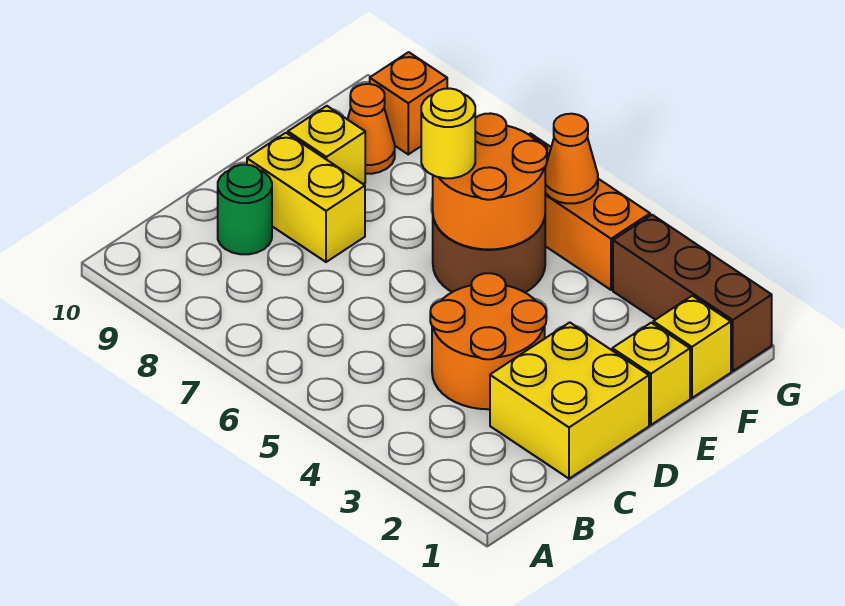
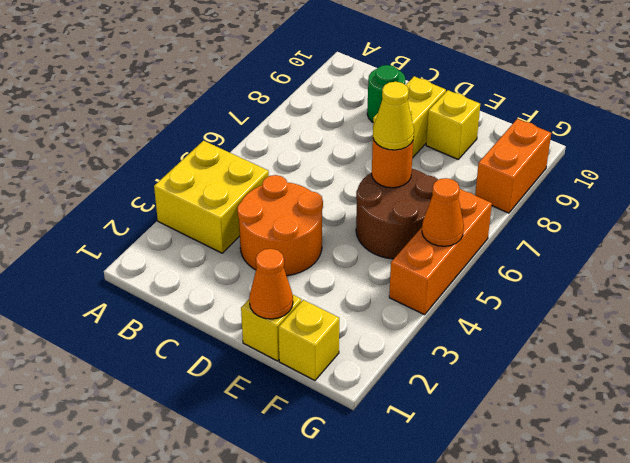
yellow 2x2 brick [490,322,649,479] -> yellow 2x2 brick moved to [154,141,269,253]
orange 2x2 round brick [433,113,547,250] -> orange 1x1 round brick [372,139,413,188]
yellow 1x1 round brick [421,88,475,178] -> yellow 1x1 cone [373,82,414,150]
orange 1x1 cone [348,84,395,174] -> orange 1x1 cone moved to [249,249,293,319]
brown 1x3 brick [613,215,772,371] -> none
orange 1x1 brick [370,52,447,154] -> orange 1x2 brick [475,119,551,213]

